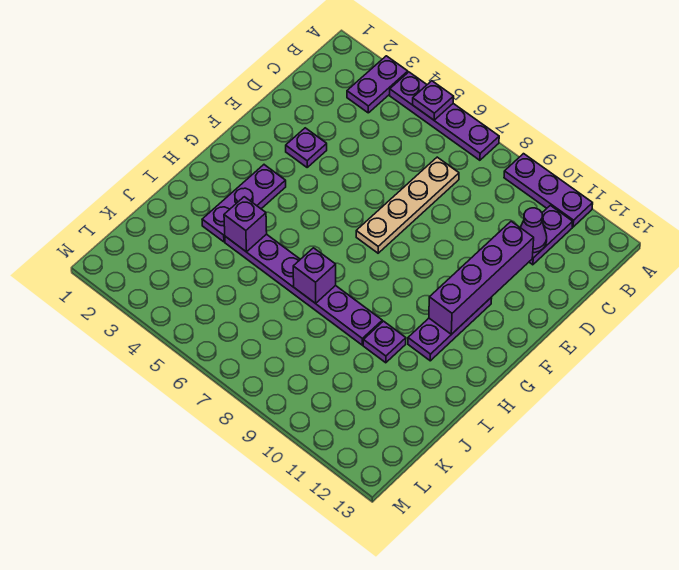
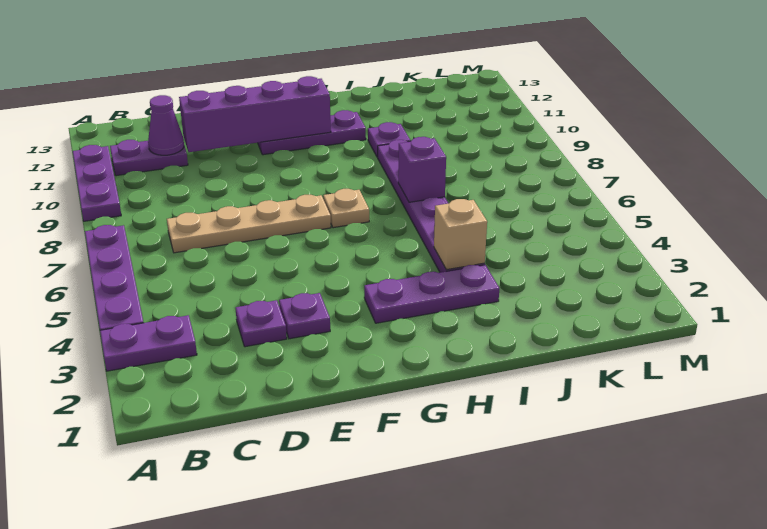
purple 1x1 plate [412,81,454,120] -> purple 1x1 plate moved to [236,300,287,347]
none -> tan 1x1 plate [323,189,369,228]
purple 1x1 brick [224,197,267,252] -> tan 1x1 brick [434,199,487,270]

